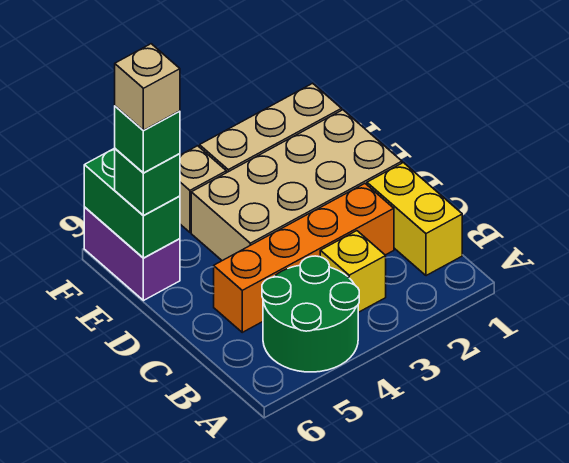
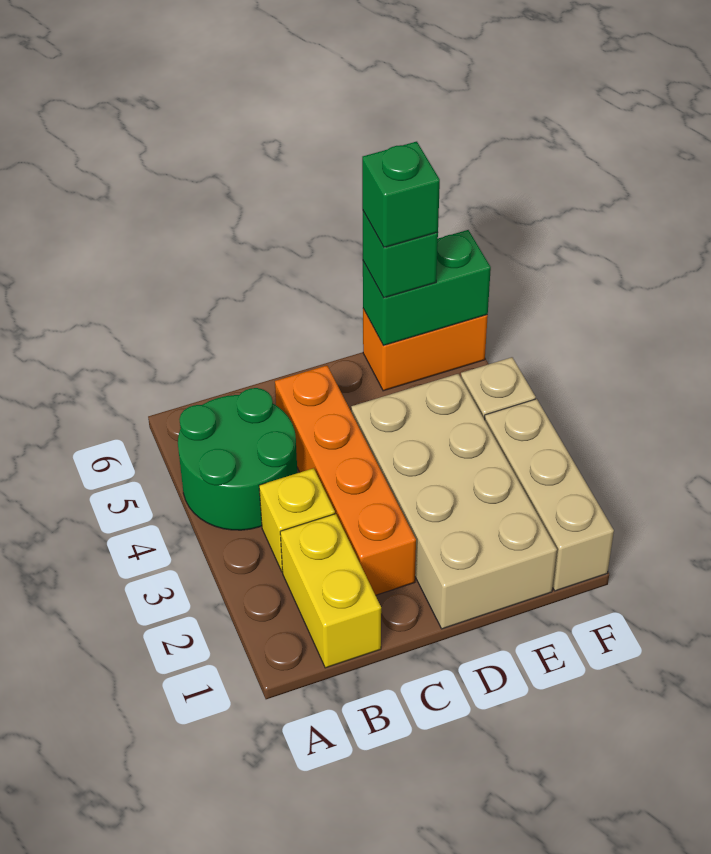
yellow 1x2 brick [367,163,462,276] -> yellow 1x2 brick turned to [280,514,381,668]
purple 1x2 brick [84,207,180,301] -> orange 1x2 brick [363,309,488,391]
tan 1x1 brick [115,44,180,131] -> none

